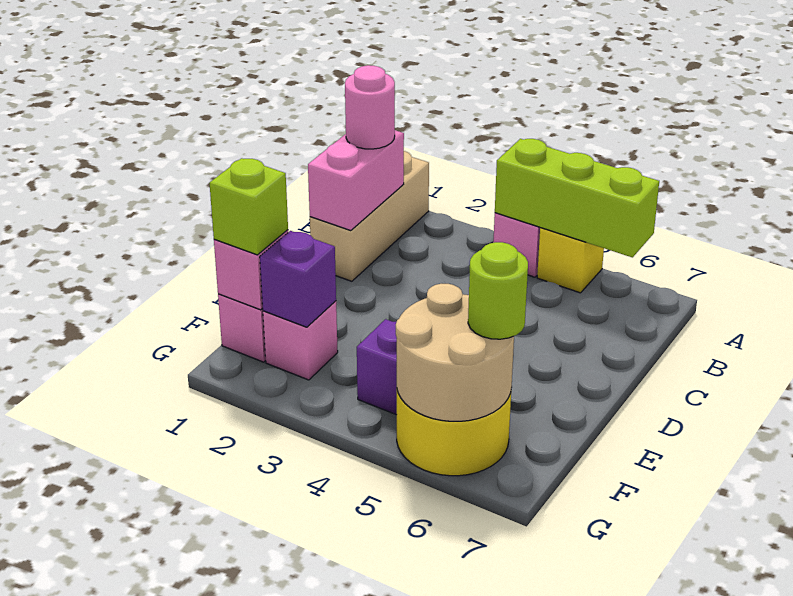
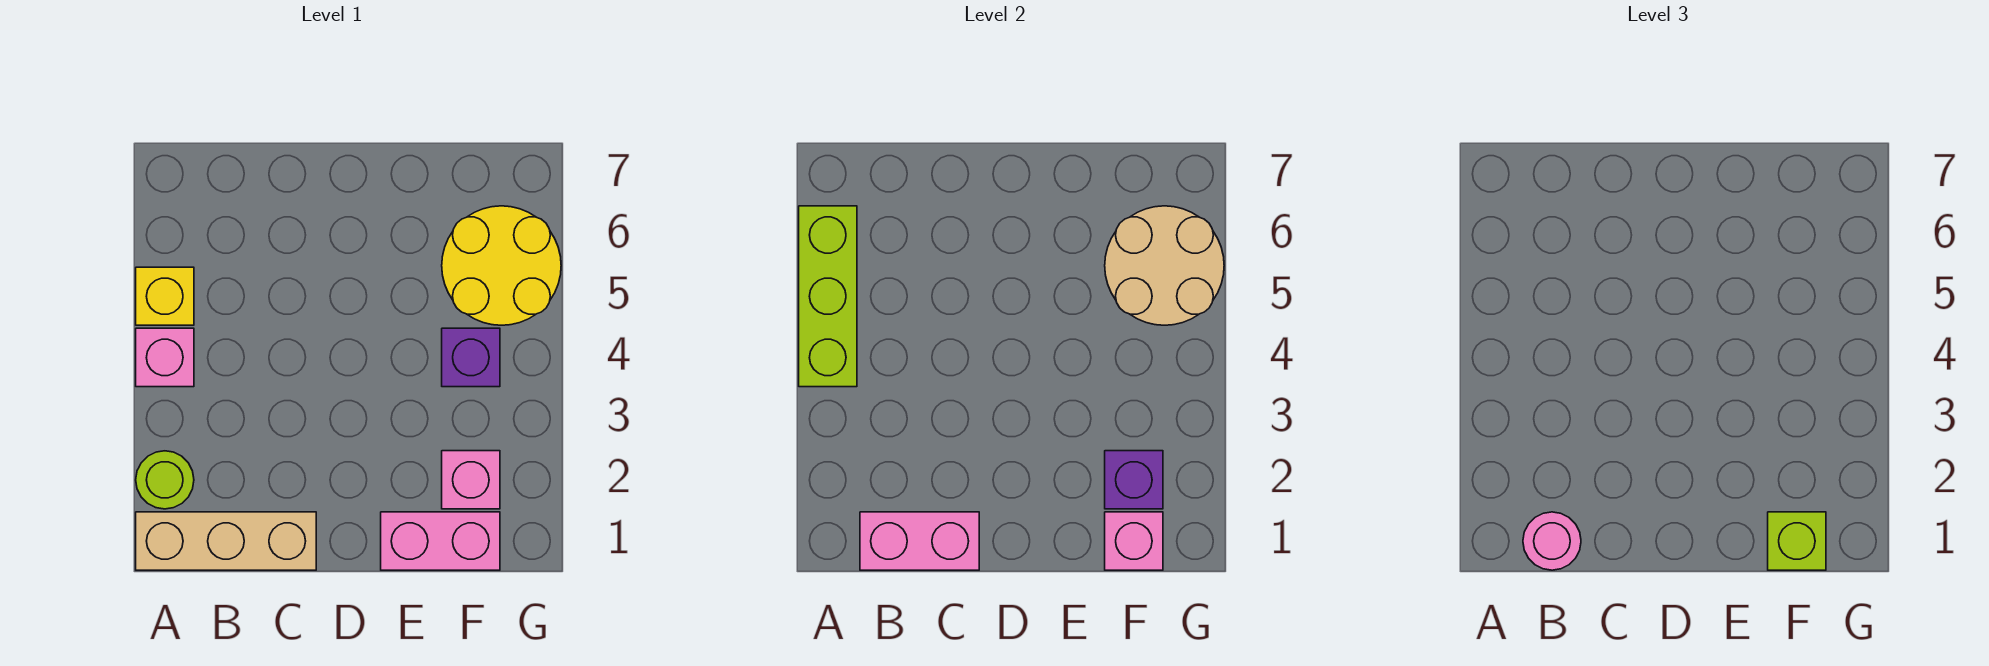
lime 1x1 round brick [468,242,528,339] -> lime 1x1 round brick moved to [136,451,194,509]

